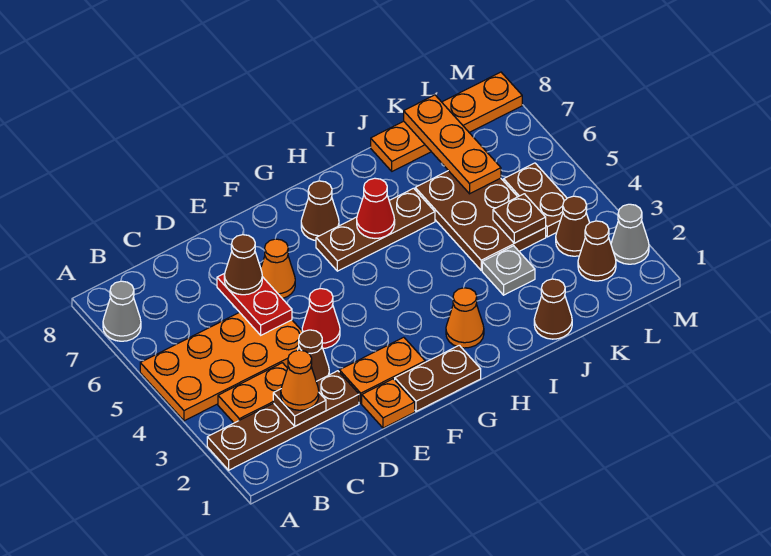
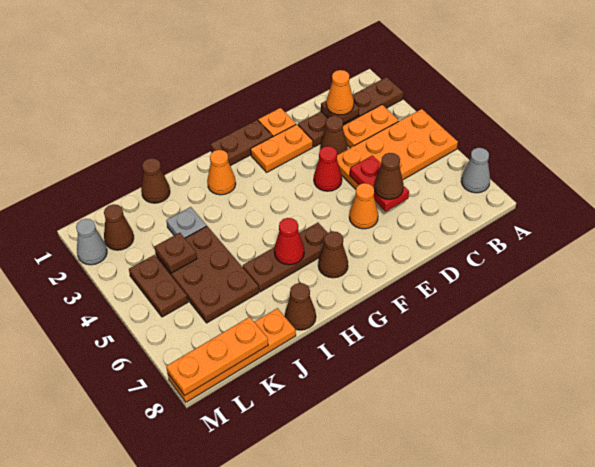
orange 1x3 plate [404,95,501,194] -> orange 1x3 plate turned to [166,317,268,395]
brown 1x1 cone [556,196,590,256] -> brown 1x1 cone moved to [285,283,316,330]

